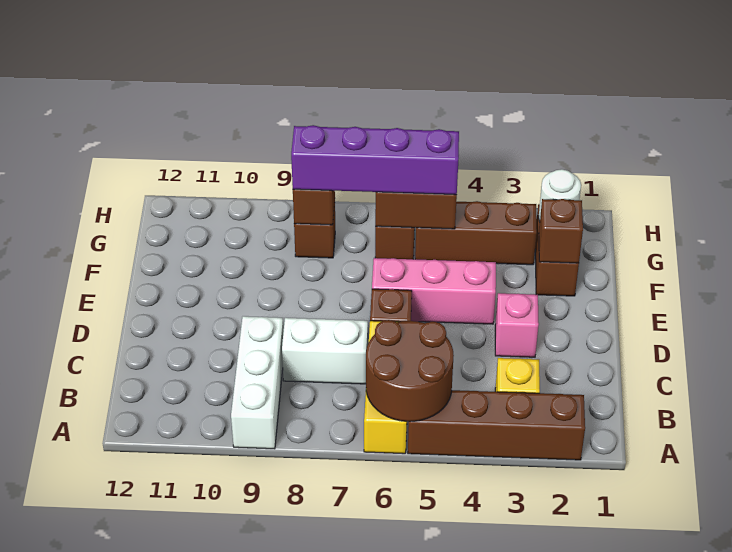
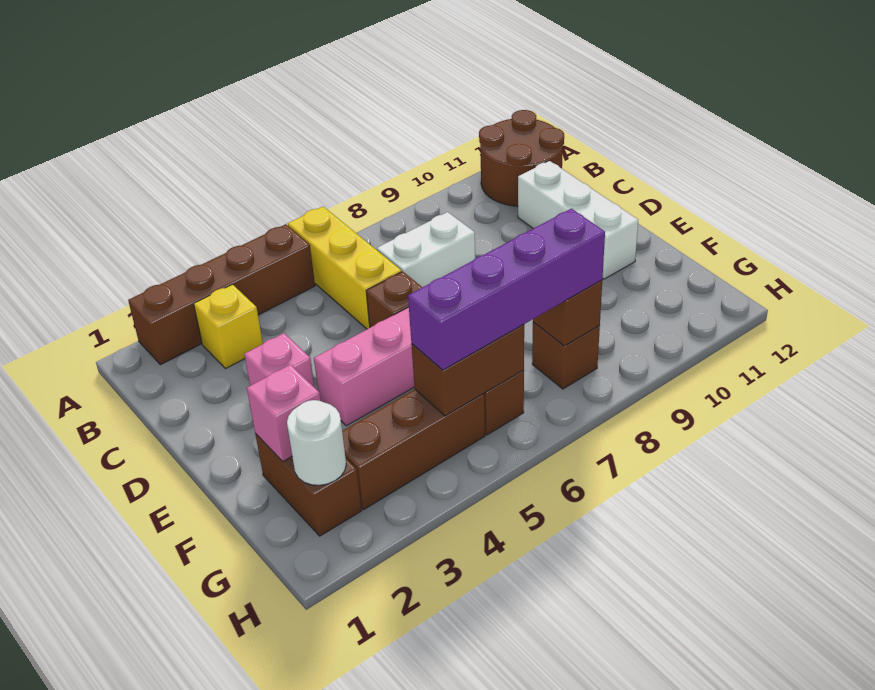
brown 2x2 round brick [366,320,454,421] -> brown 2x2 round brick moved to [479,110,564,206]
white 1x3 brick [231,316,284,449] -> white 1x3 brick moved to [518,161,638,279]
brown 1x1 brick [539,199,583,263] -> pink 1x1 brick [247,365,320,461]

